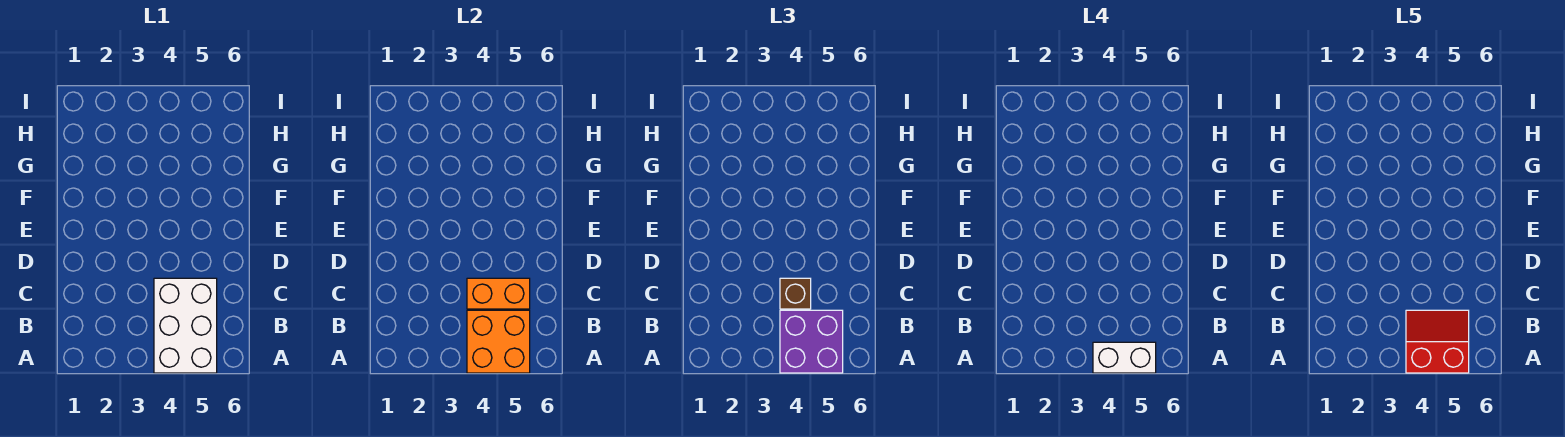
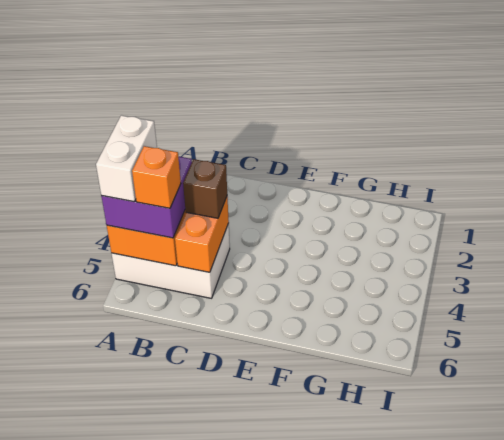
red 2x2 slope [1406,310,1469,373] -> none
none -> orange 1x1 brick [132,146,181,208]

